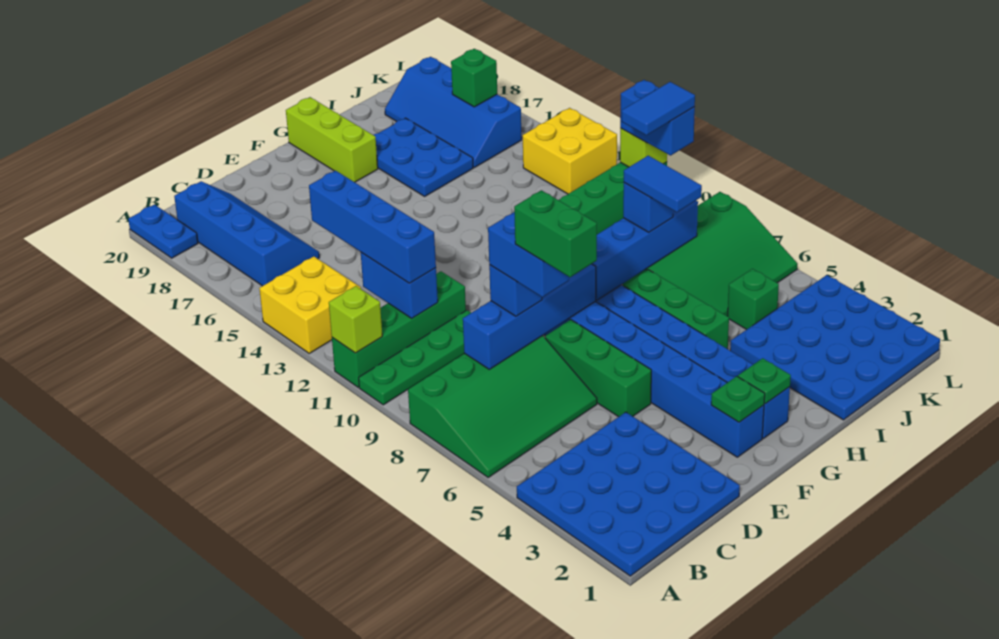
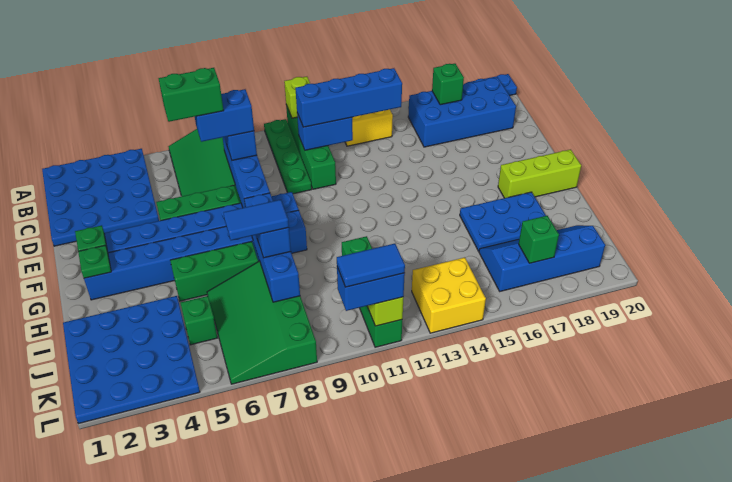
blue 2x4 slope [174,181,320,286] -> blue 2x4 brick [408,77,516,147]
none -> green 1x1 brick [432,64,464,105]
blue 1x2 tile [622,82,695,135] -> blue 1x2 tile turned to [337,244,405,287]

